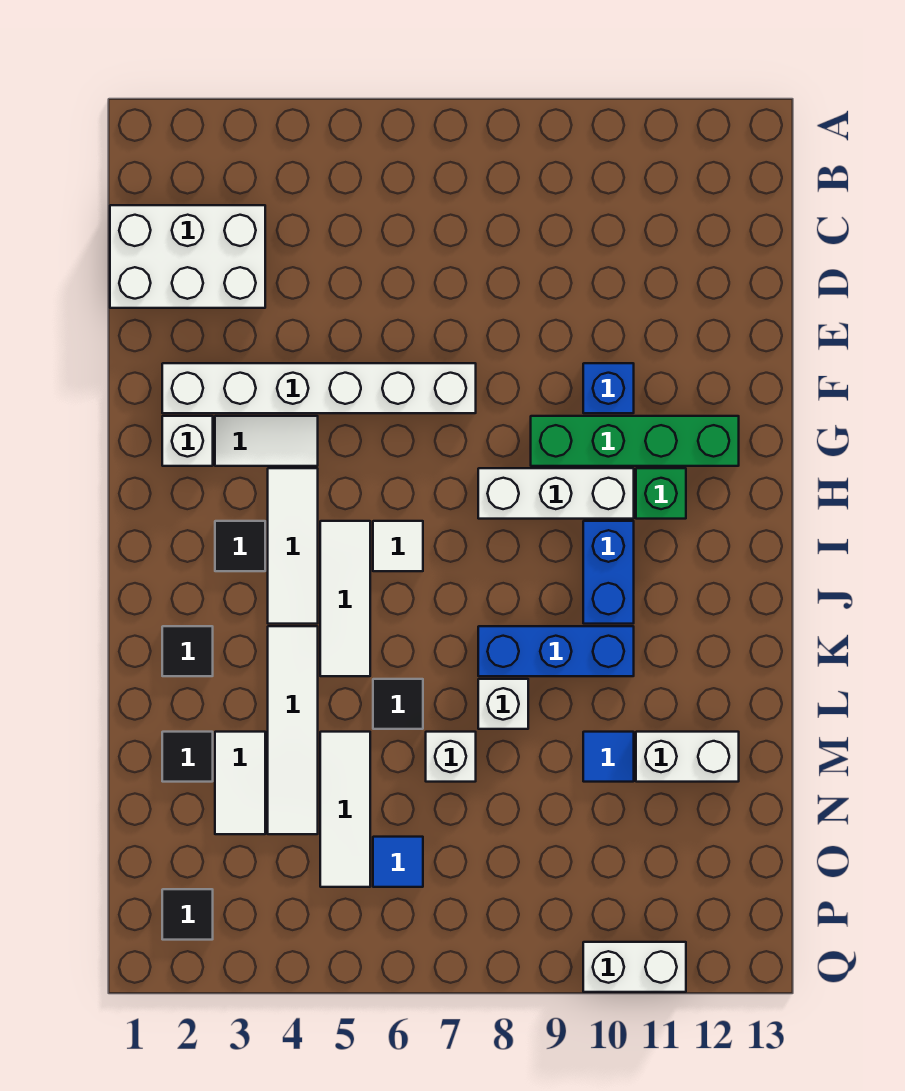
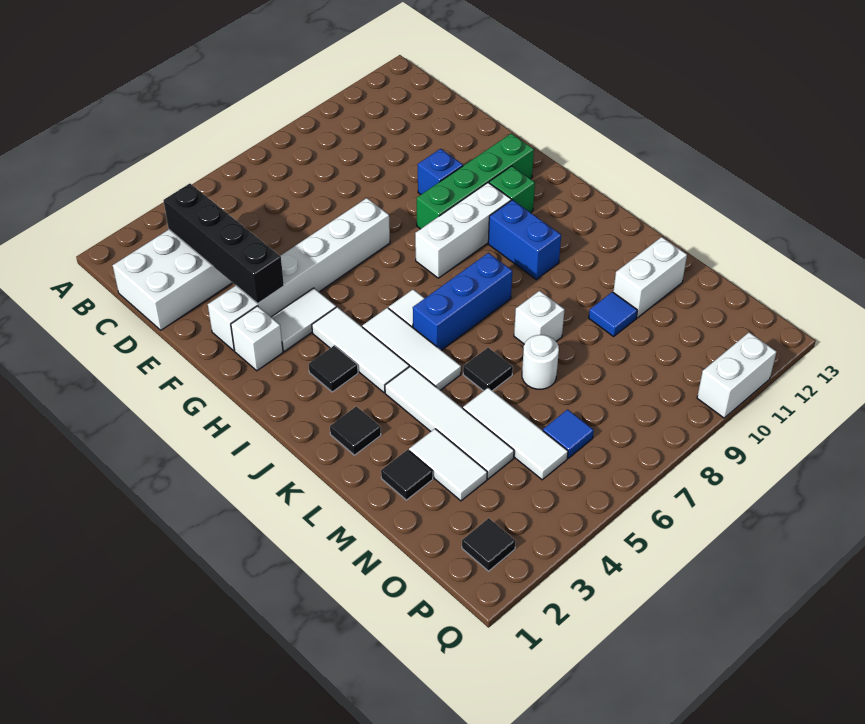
none -> black 1x4 brick [163,184,284,303]
blue 1x3 brick [478,626,634,676] -> blue 1x3 brick moved to [413,253,512,350]
white 1x1 brick [426,732,476,782] -> white 1x1 round brick [522,335,559,389]

